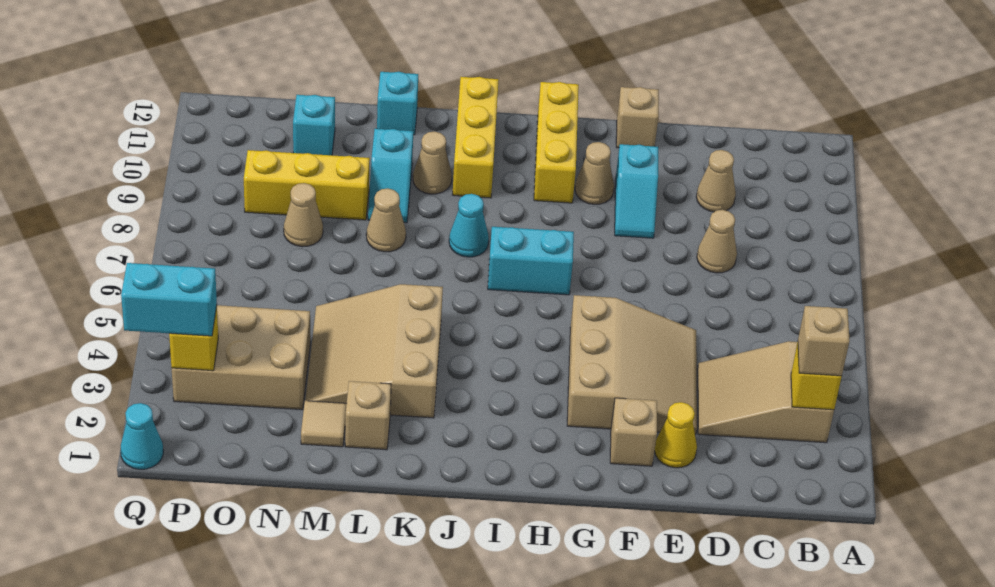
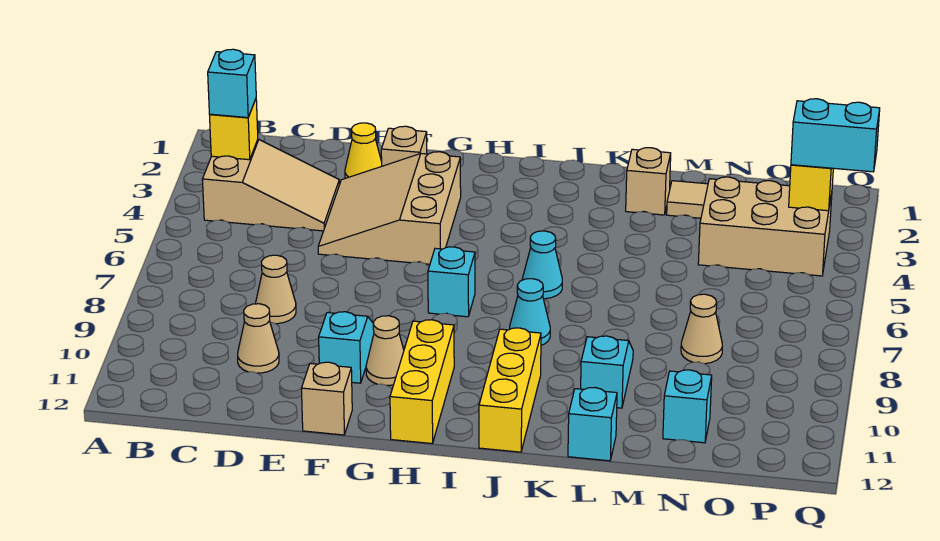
tan 1x1 brick [798,306,850,376] -> cyan 1x1 brick [208,49,256,118]
cyan 1x2 brick [488,227,574,295] -> cyan 1x1 brick [428,247,475,317]
tan 3x3 slope [305,284,443,418] -> none
tan 1x1 cone [413,132,452,194] -> none
tan 1x1 cone [366,188,406,252] -> none
yellow 1x3 brick [244,150,370,220] -> none
cyan 1x1 cone [121,403,163,469] -> cyan 1x1 cone moved to [522,231,562,299]

